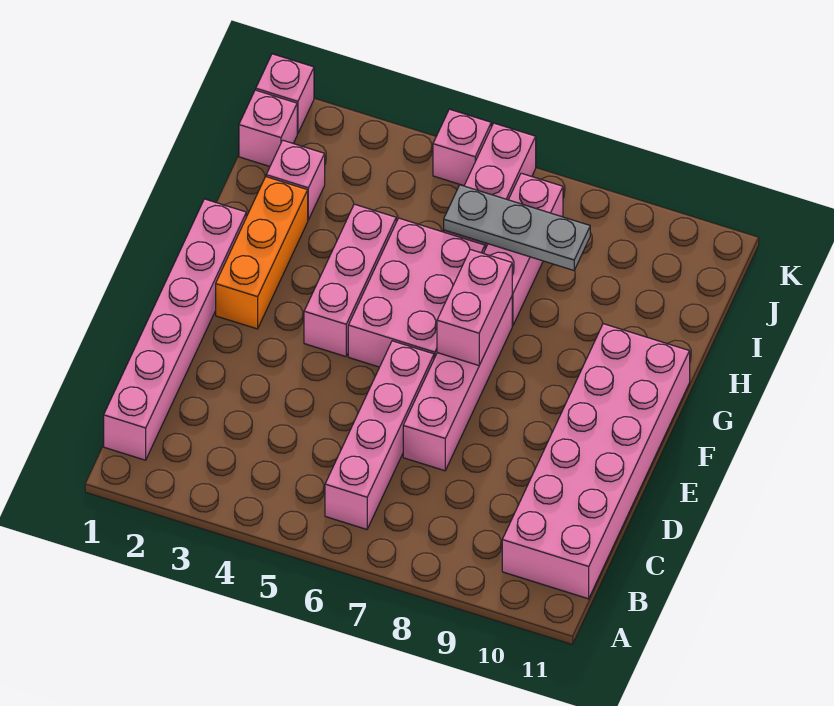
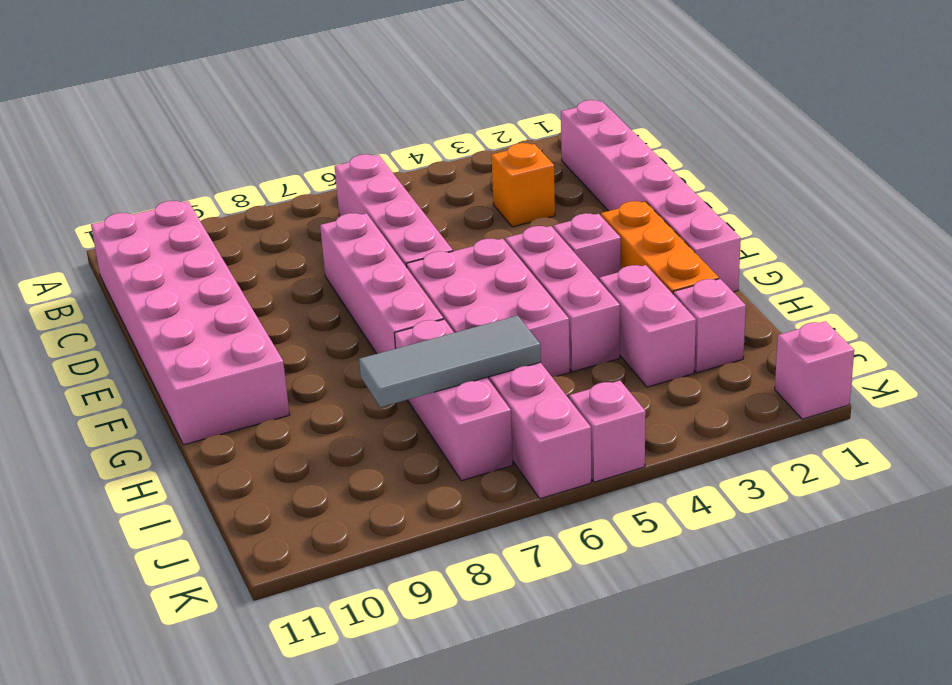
none -> orange 1x1 brick [491,143,555,227]
pink 1x2 brick [437,250,512,365] -> pink 1x2 brick moved to [599,265,696,387]
grey 1x3 plate [444,185,590,270] -> grey 1x3 tile [359,316,541,407]
pink 1x1 brick [239,90,297,166] -> pink 1x1 brick moved to [553,213,621,280]

